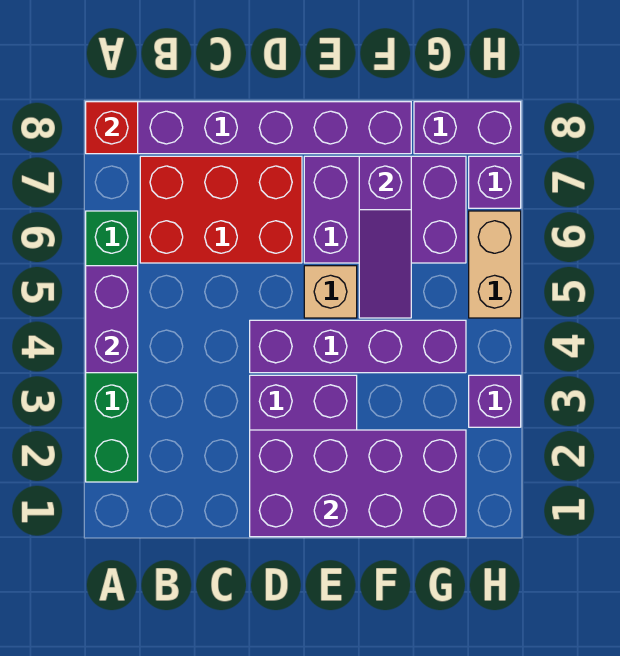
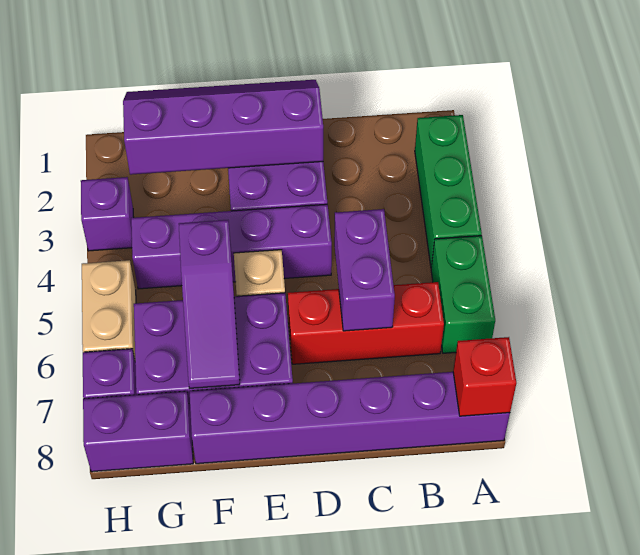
purple 1x2 brick [86,266,138,373] -> purple 1x2 brick moved to [334,209,395,331]
red 2x3 brick [140,156,302,263] -> red 1x3 brick [288,282,444,364]
purple 2x4 brick [250,430,466,537] -> purple 2x4 slope [123,80,323,175]
purple 1x3 slope [359,156,411,318] -> purple 1x3 slope turned to [179,220,240,389]

